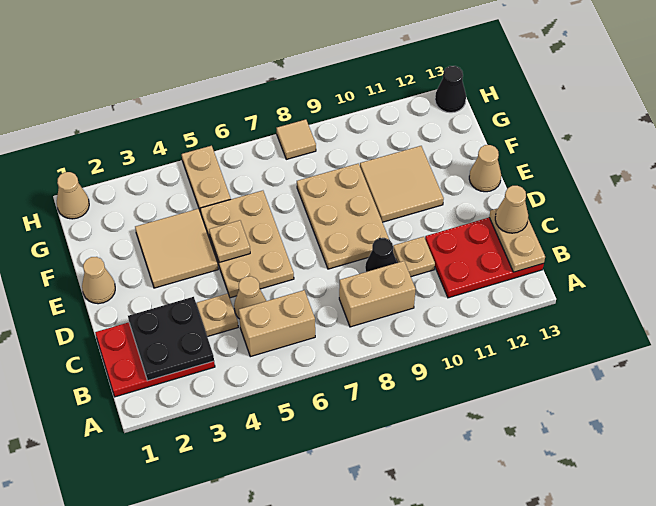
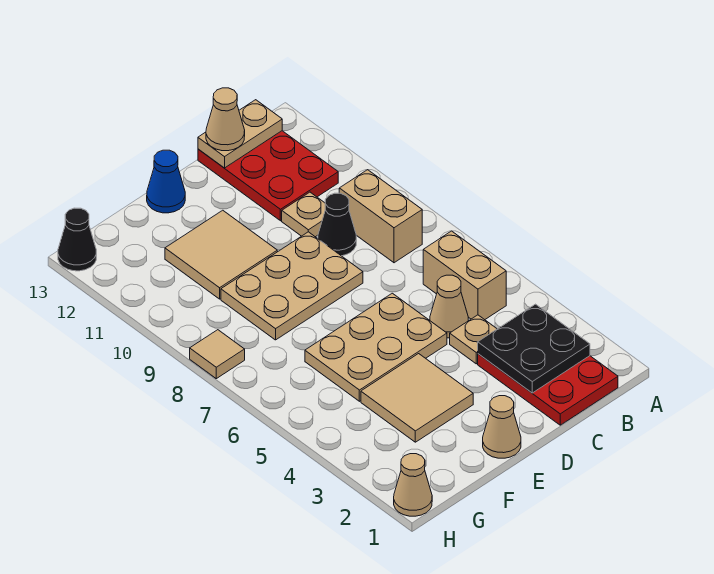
tan 1x1 plate [209,220,250,263] -> none
tan 1x1 cone [469,145,501,192] -> blue 1x1 cone [147,150,185,213]
tan 1x2 plate [182,146,231,212] -> none

